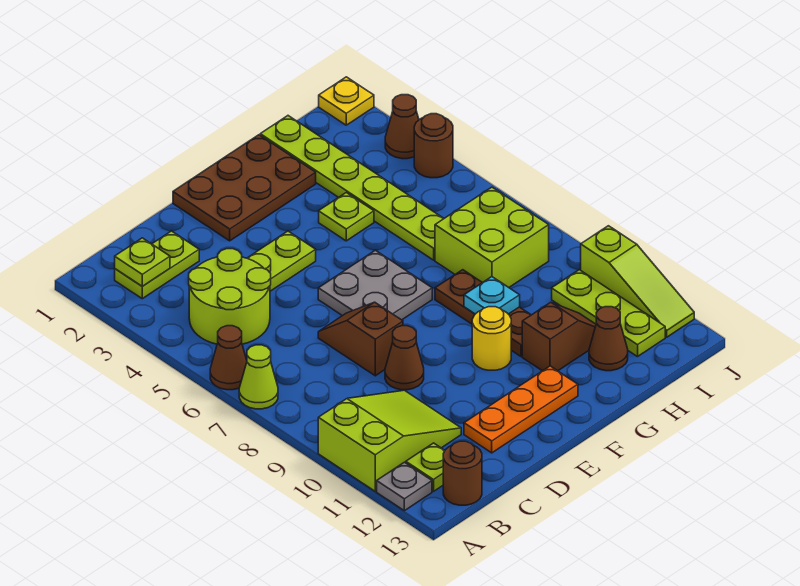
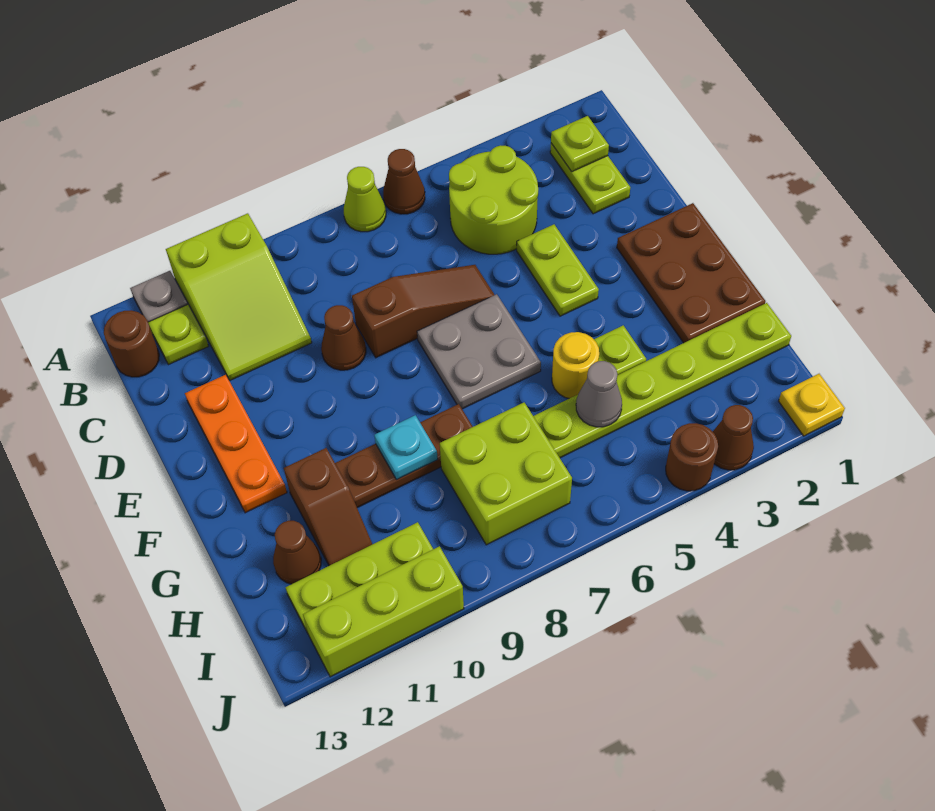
brown 1x2 slope [318,302,403,376] -> brown 1x3 slope [352,265,494,358]
yellow 1x1 round brick [472,307,511,370] -> yellow 1x1 round brick moved to [552,332,599,398]
none -> grey 1x1 cone [576,361,622,427]
lime 1x3 slope [581,226,694,337] -> lime 1x3 brick [303,546,464,677]

